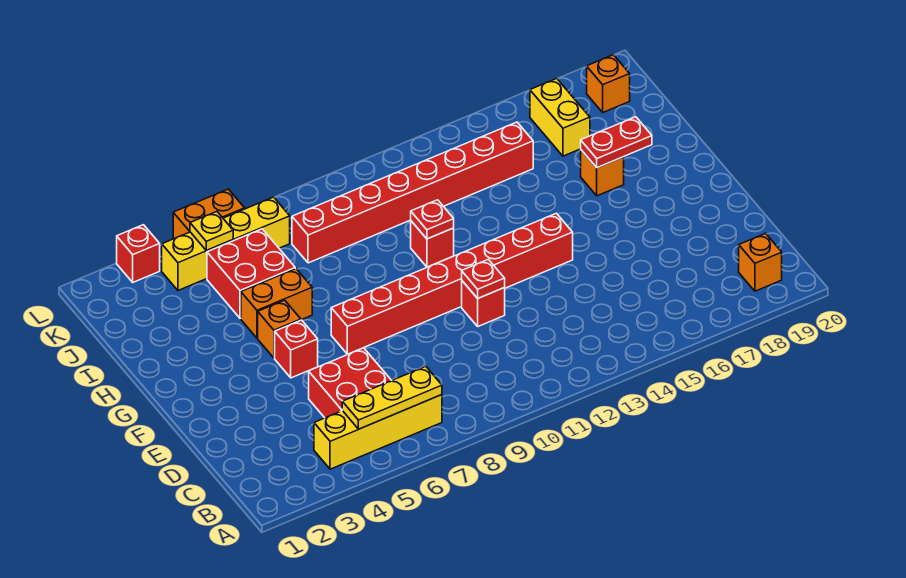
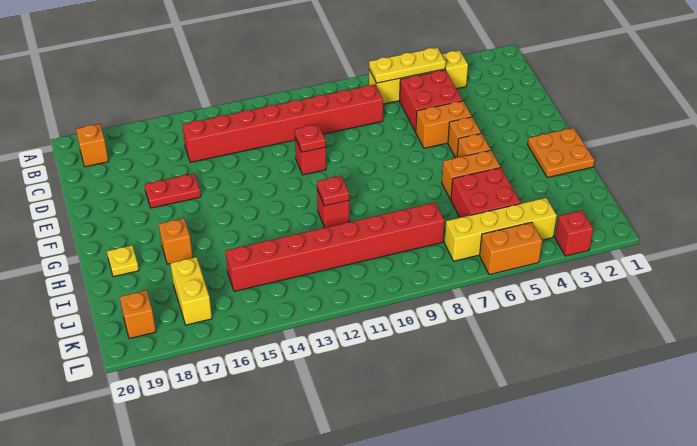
none -> orange 1x2 brick [416,101,472,148]
red 1x1 brick [275,320,318,378] -> orange 1x1 brick [448,117,481,158]
red 1x8 brick [331,213,573,354] -> red 1x8 brick moved to [182,84,383,162]
none -> orange 2x2 plate [528,128,594,178]
red 1x2 plate [581,117,652,168] -> red 1x2 plate moved to [144,174,201,208]
yellow 1x1 plate [190,212,233,251] -> yellow 1x1 plate moved to [107,245,139,277]

